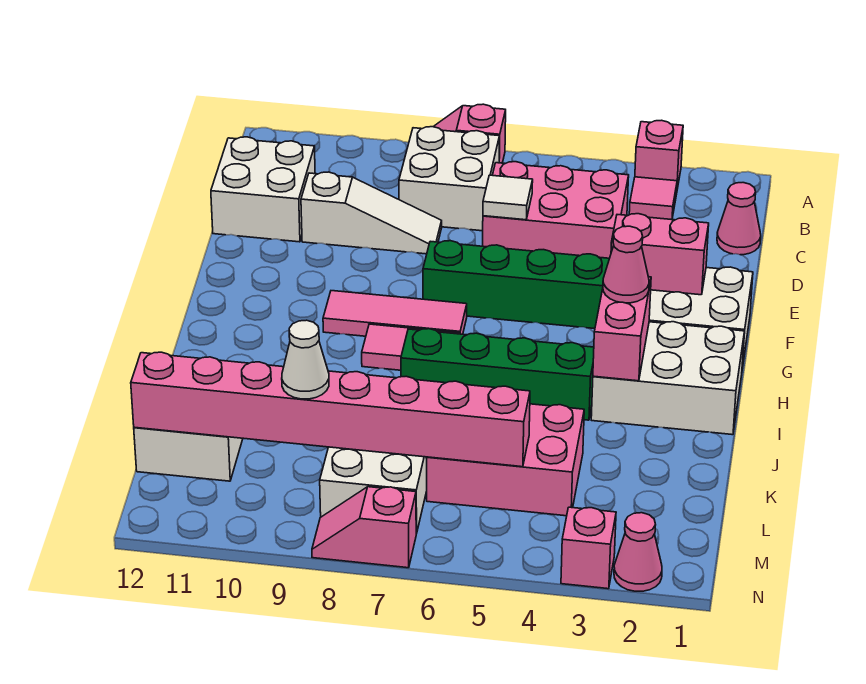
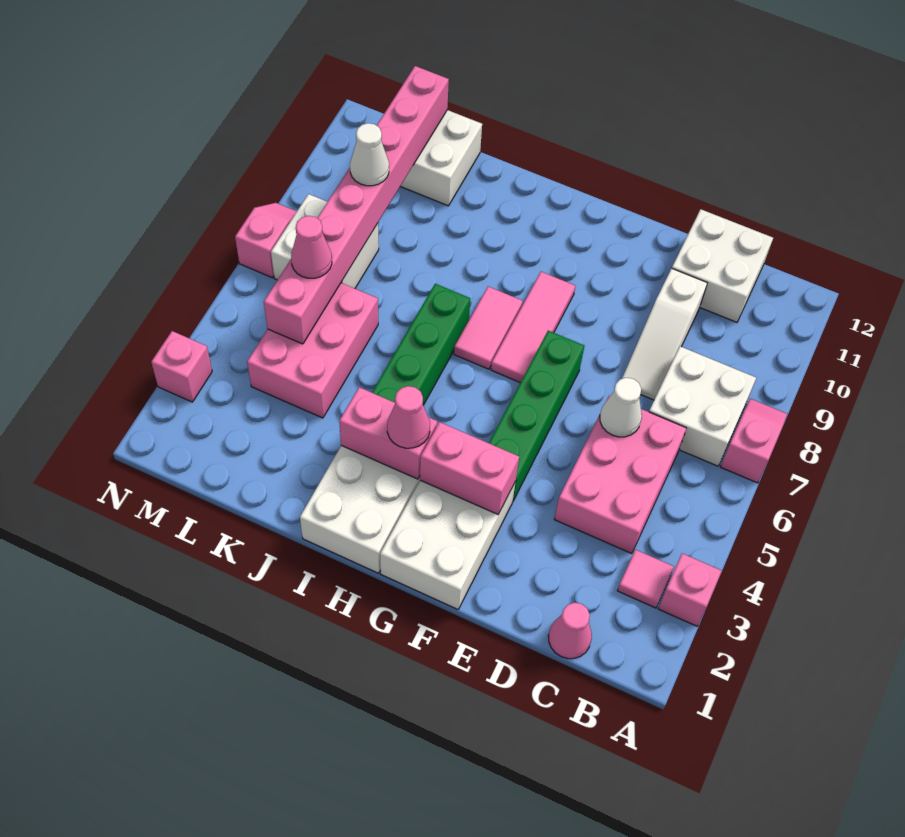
white 1x1 tile [483,175,533,220] -> white 1x1 cone [600,378,642,437]
pink 1x2 brick [611,214,709,295] -> pink 1x2 brick turned to [420,422,519,514]
pink 1x1 cone [614,513,662,591] -> pink 1x1 cone moved to [291,216,332,278]

